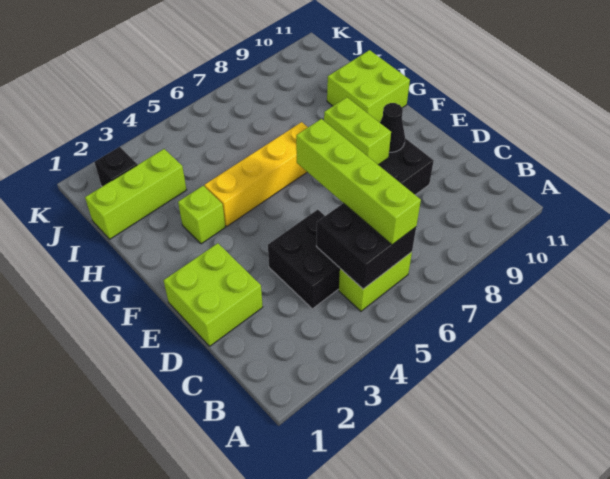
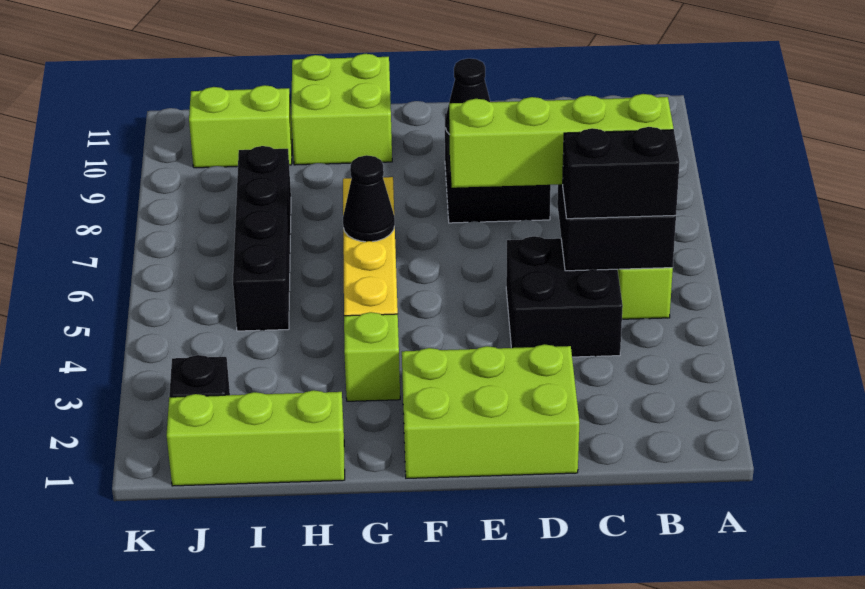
none -> black 1x2 brick [562,127,680,219]
lime 2x2 brick [163,243,263,346] -> lime 2x3 brick [402,344,579,478]
lime 1x2 brick [324,97,391,165] -> lime 1x2 brick moved to [189,85,292,168]
none -> black 1x1 cone [343,155,395,242]
lime 1x3 brick [85,149,186,239] -> lime 1x3 brick turned to [167,390,345,486]
none -> black 1x4 brick [233,146,291,331]

